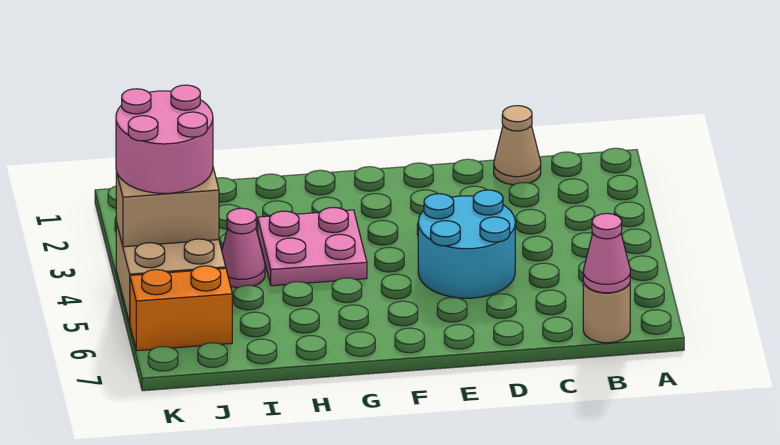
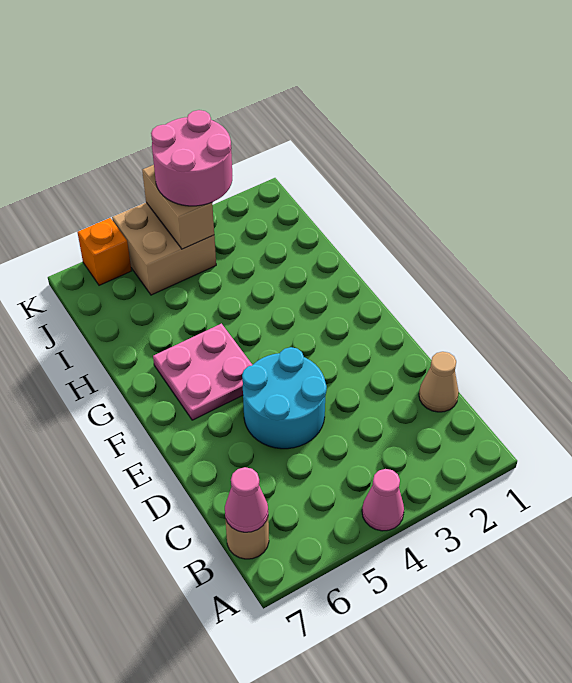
pink 2x2 plate [258,208,367,286] -> pink 2x2 plate moved to [153,324,252,420]
pink 1x1 cone [222,208,265,288] -> pink 1x1 cone moved to [362,469,404,531]
orange 1x2 brick [130,266,232,351] -> orange 1x1 brick [77,218,131,285]

